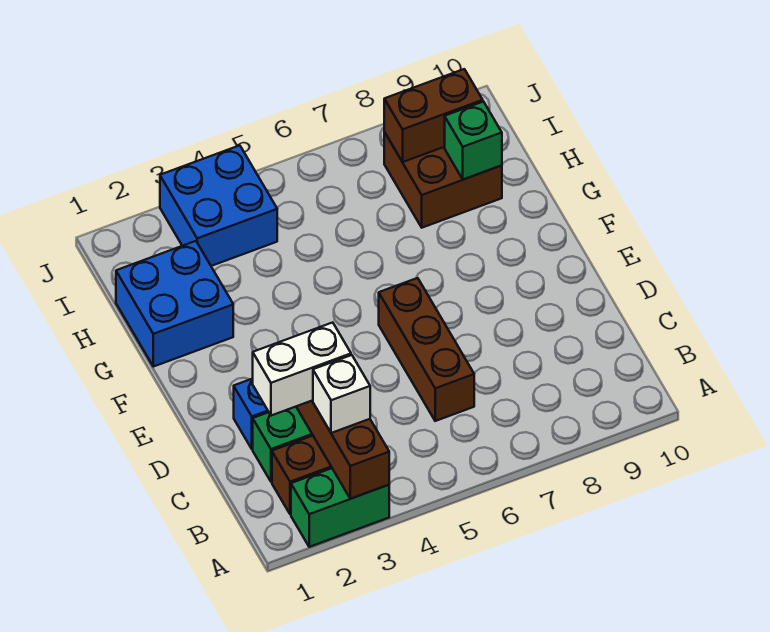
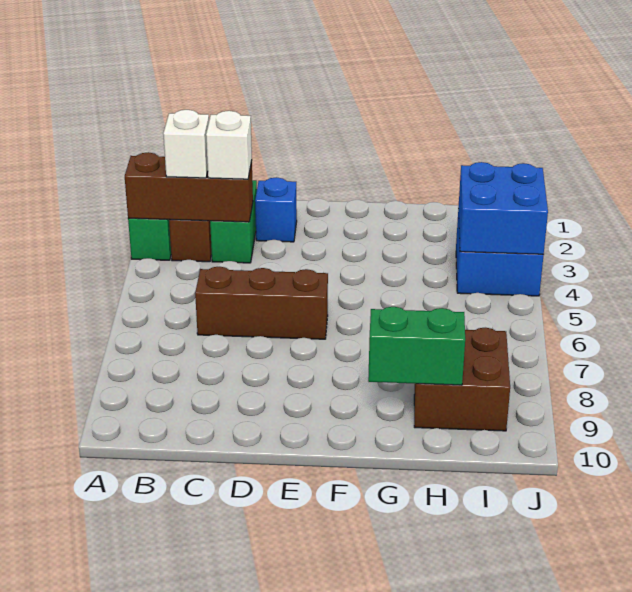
white 1x2 brick [253,322,351,416] -> white 1x1 brick [206,111,252,179]
blue 2x2 brick [116,241,233,367] -> blue 2x2 brick moved to [458,162,548,254]
green 1x1 brick [445,102,502,180] -> green 1x2 brick [368,307,465,385]
brown 1x2 brick [384,69,483,162] -> none

